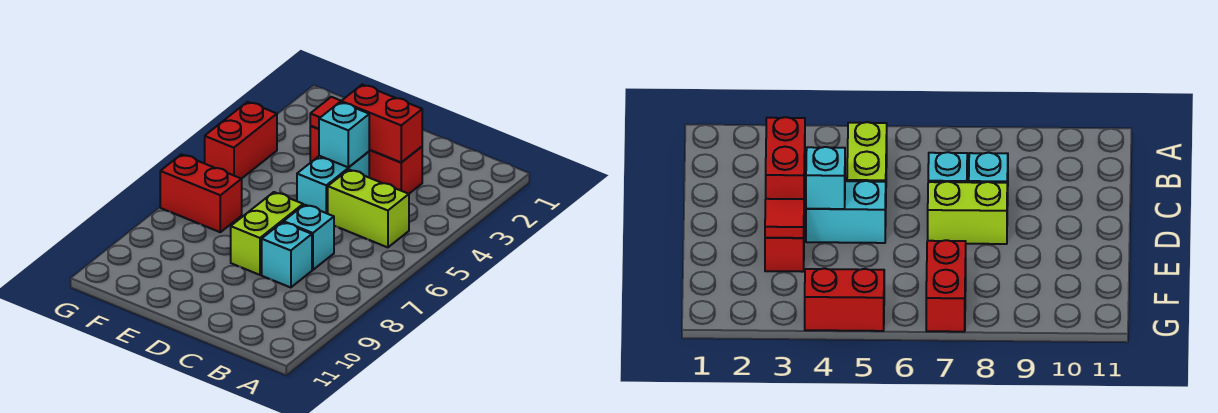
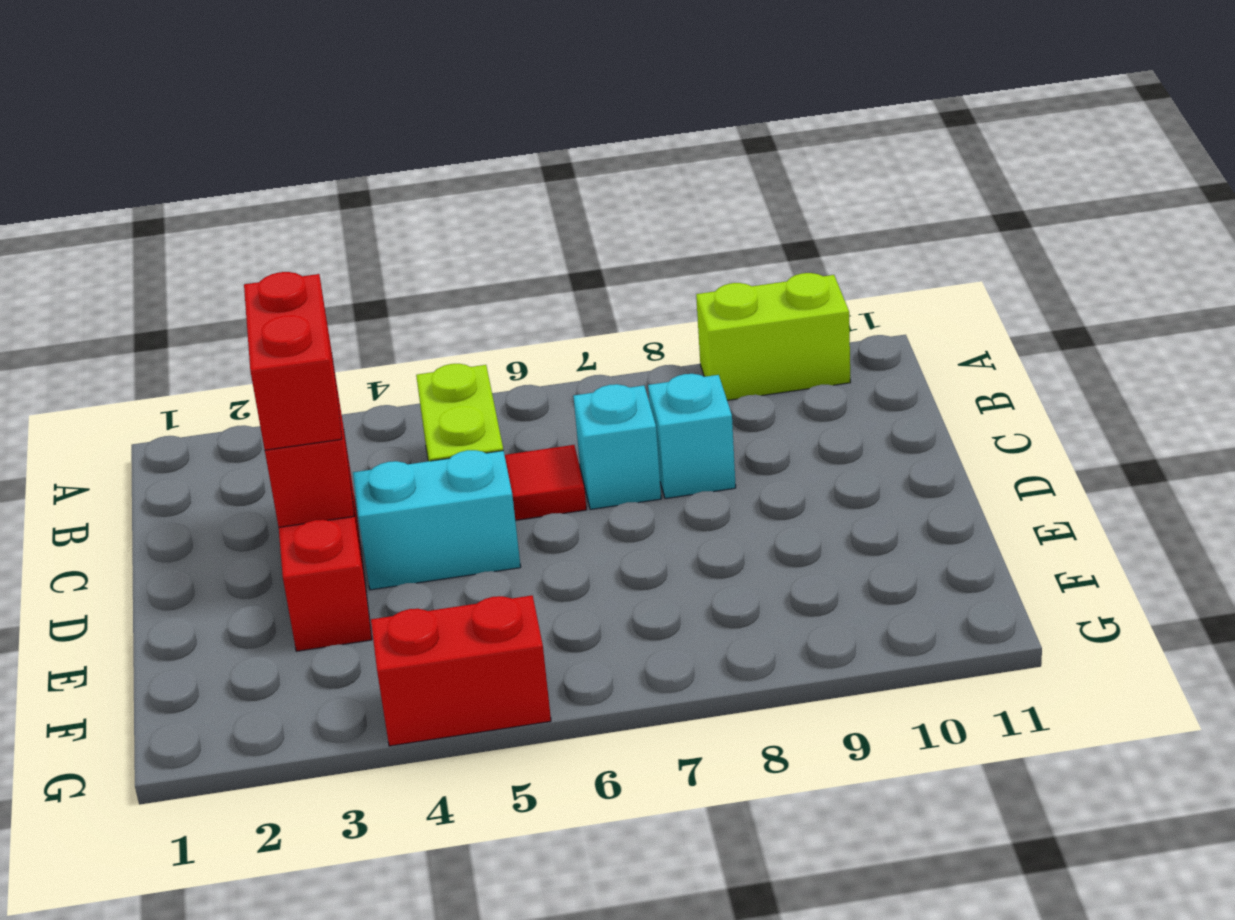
cyan 1x1 brick [319,102,369,167] -> none
lime 1x2 brick [231,192,303,275] -> lime 1x2 brick moved to [696,273,851,400]
red 1x1 tile [310,97,341,129] -> red 1x1 tile moved to [505,445,587,520]
red 1x2 brick [160,154,242,232] -> red 1x2 brick moved to [244,272,342,450]

